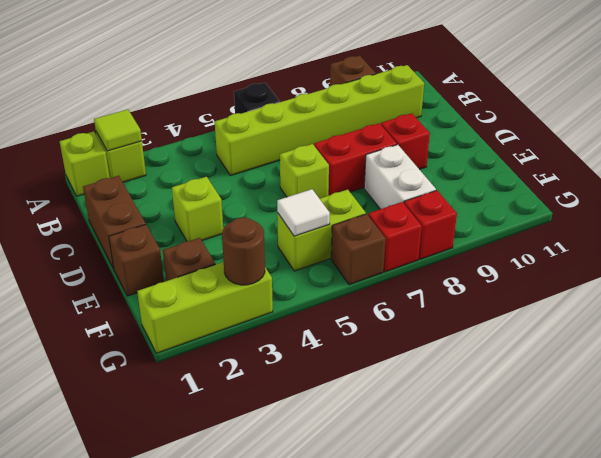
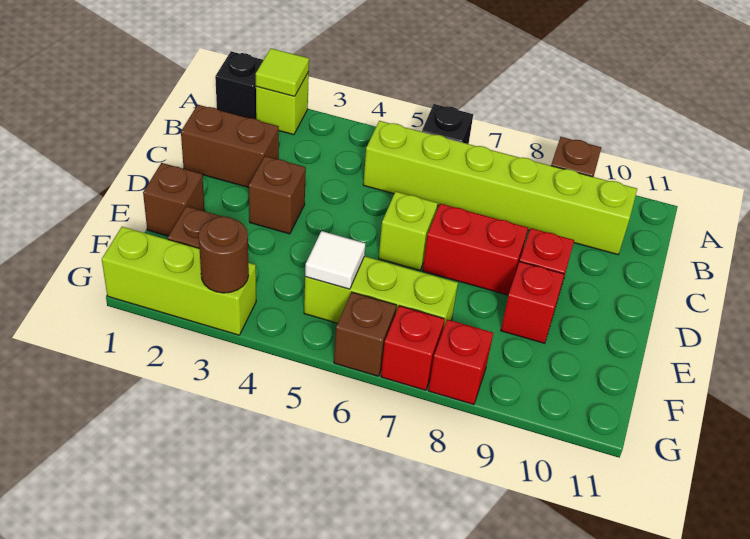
lime 1x1 brick [59,131,110,196] -> black 1x1 brick [215,51,263,119]
brown 1x2 brick [83,176,146,269] -> brown 1x2 brick turned to [181,105,279,188]
lime 1x1 brick [172,177,223,241] -> brown 1x1 brick [249,156,306,234]
white 1x2 brick [364,145,436,209] -> none
none -> red 1x1 brick [501,262,564,343]
lime 1x2 brick [277,190,366,271] -> lime 1x3 brick [304,256,458,329]

